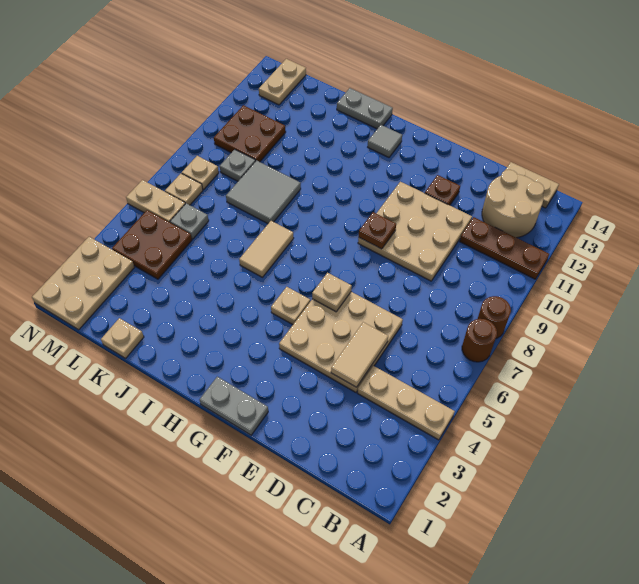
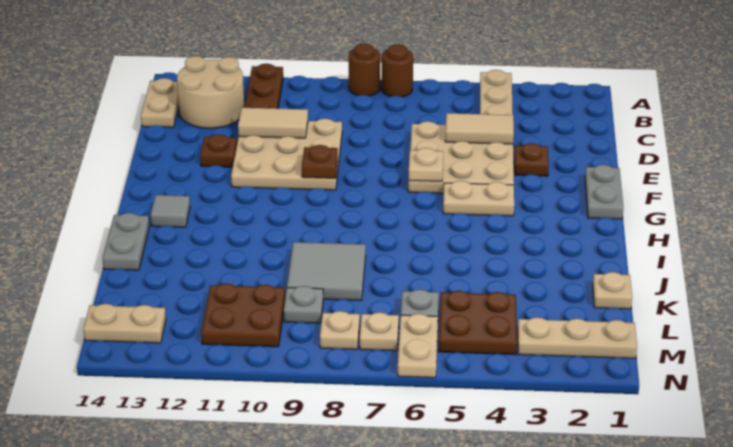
none -> brown 1x1 plate [514,143,549,176]
tan 1x1 plate [271,287,310,325] -> tan 1x2 plate [443,181,514,216]
tan 1x2 tile [239,221,294,277] -> tan 1x2 tile moved to [238,108,308,138]
tan 2x3 plate [32,237,134,330] -> tan 1x3 plate [518,317,637,358]

